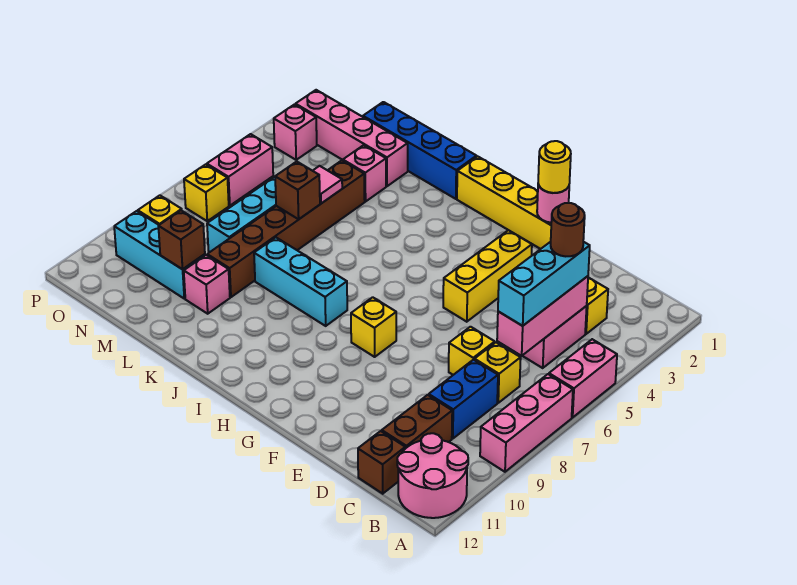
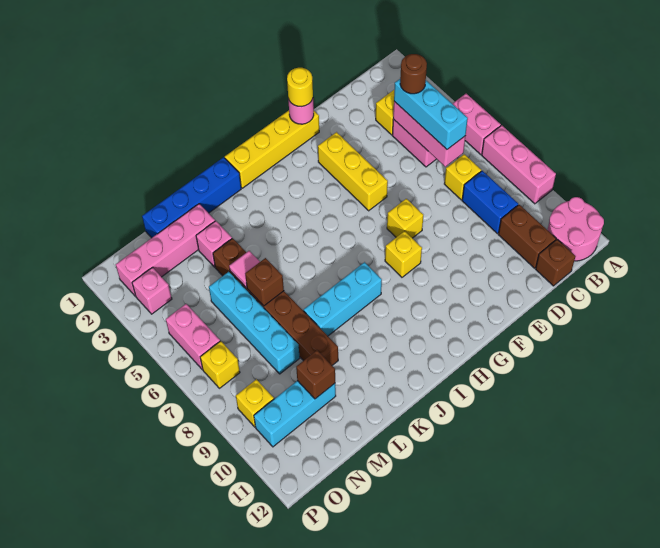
yellow 1x1 brick [449,327,495,375] -> yellow 1x1 brick moved to [387,199,423,238]
pink 1x1 brick [184,255,230,314] -> none

